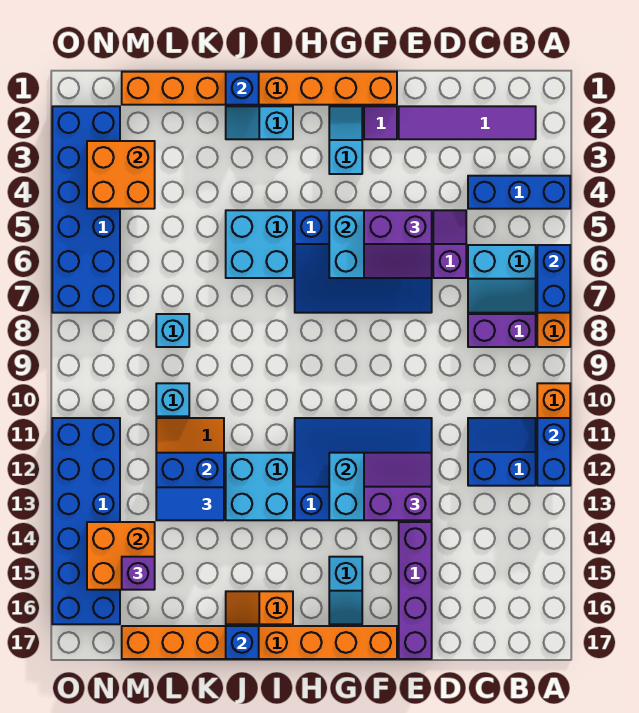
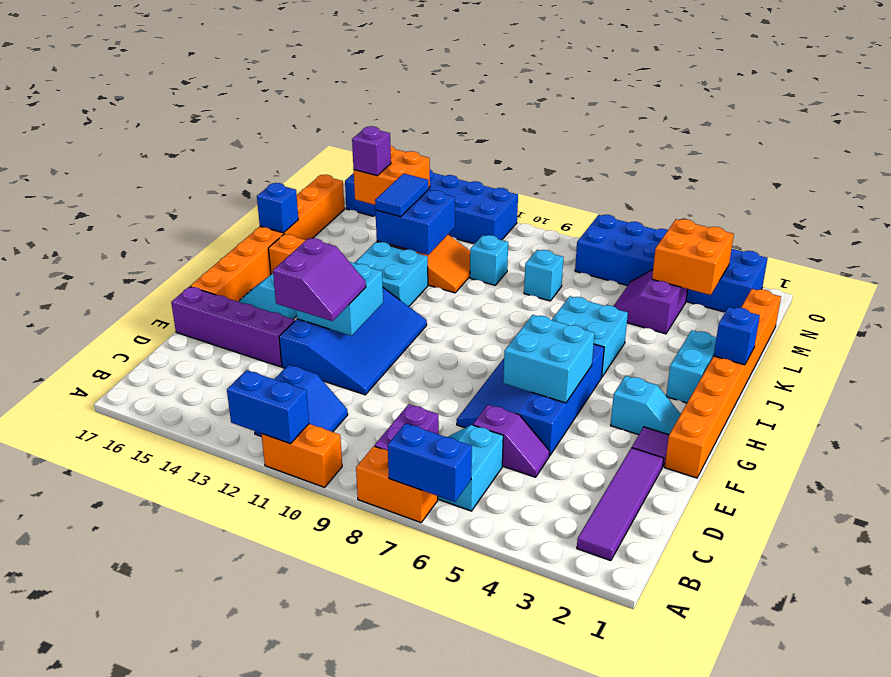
blue 1x3 brick [468,176,570,209] -> none
purple 2x2 slope [364,210,432,278] -> purple 2x2 slope moved to [614,270,688,334]
cyan 1x2 slope [226,106,293,139] -> cyan 1x2 brick [666,330,716,403]

